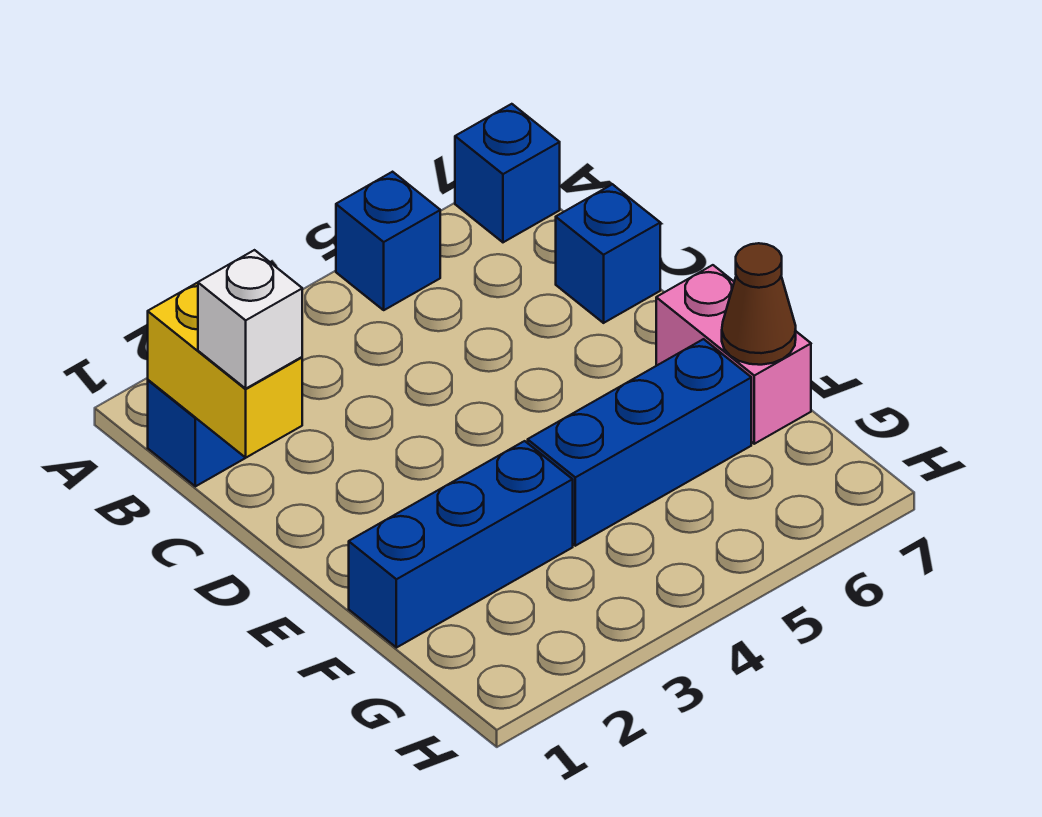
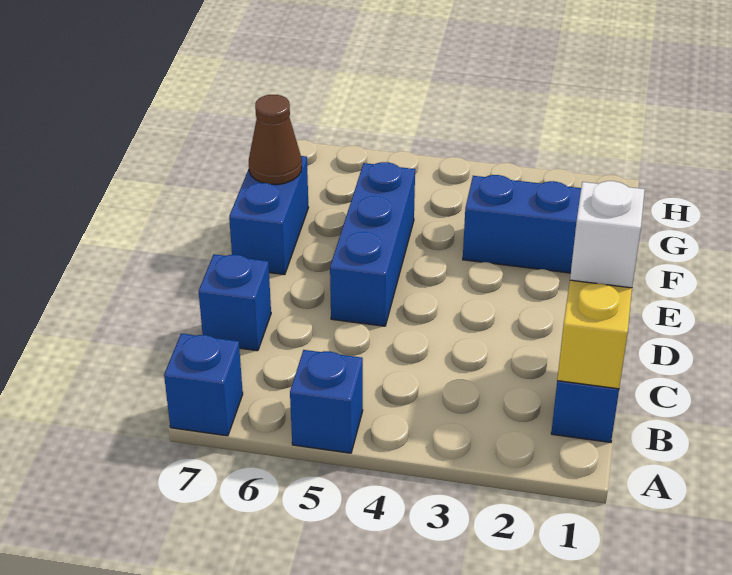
pink 1x2 brick [656,265,811,444] -> blue 1x2 brick [229,156,308,275]
blue 1x3 brick [528,339,751,546] -> blue 1x3 brick turned to [330,162,415,326]

